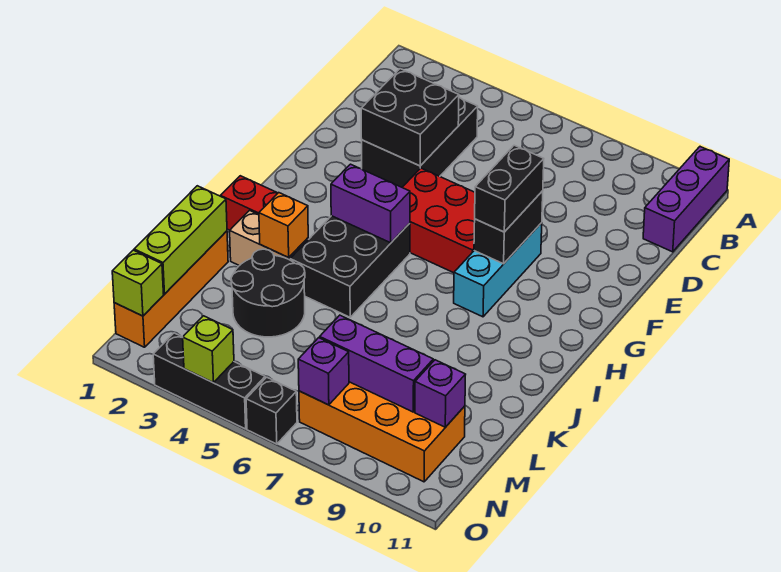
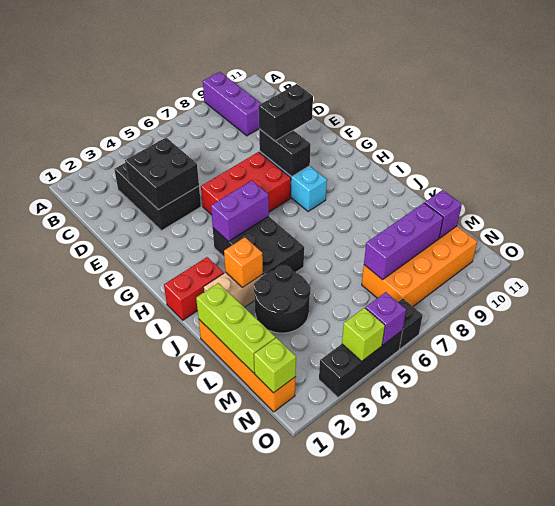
purple 1x3 brick [643,147,729,252] -> purple 1x3 brick moved to [203,72,261,136]
black 1x2 brick [475,145,544,232] -> black 1x2 brick turned to [259,84,313,141]
purple 1x1 brick [298,338,349,405] -> purple 1x1 brick moved to [365,292,406,345]

